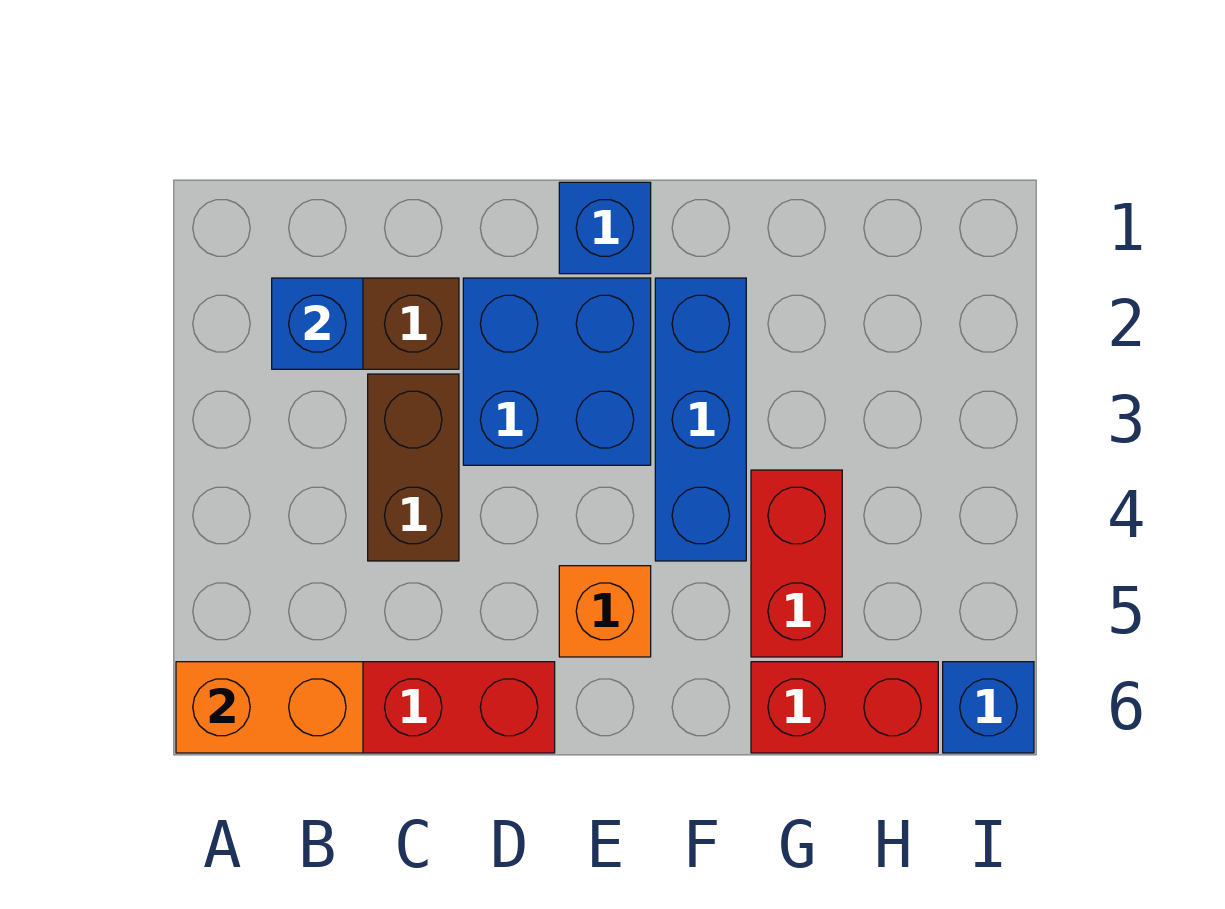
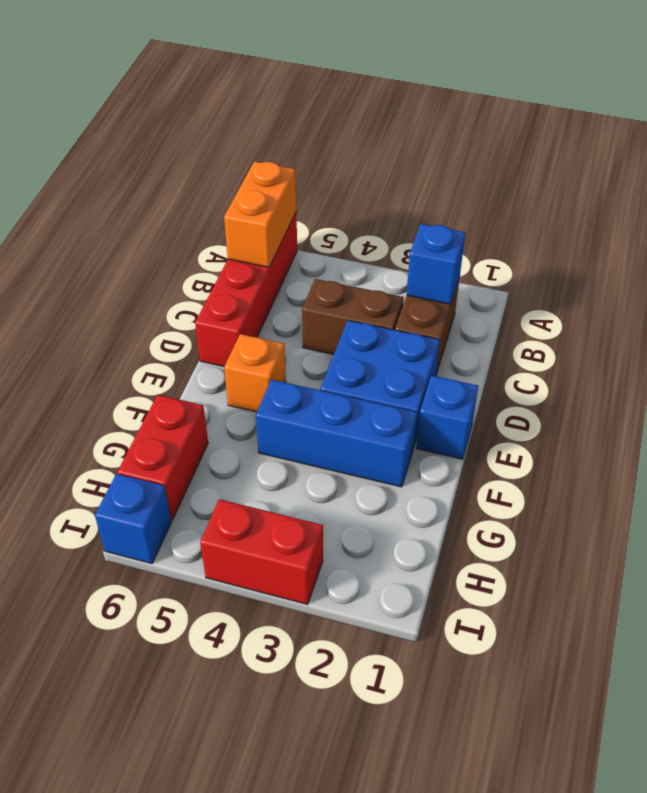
red 1x2 brick [751,470,842,657] -> red 1x2 brick moved to [200,499,323,604]

